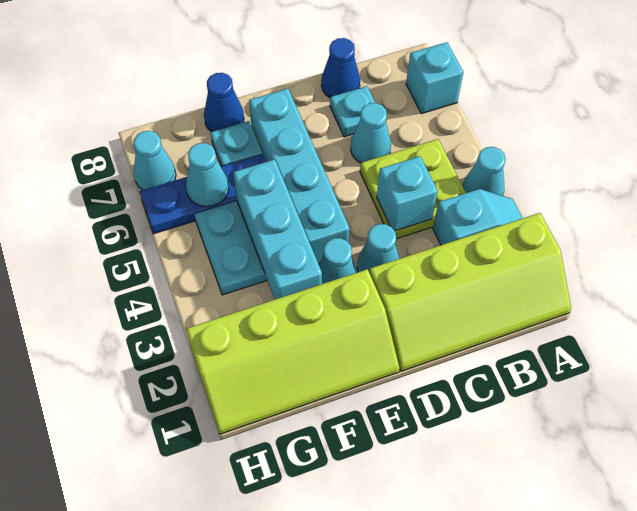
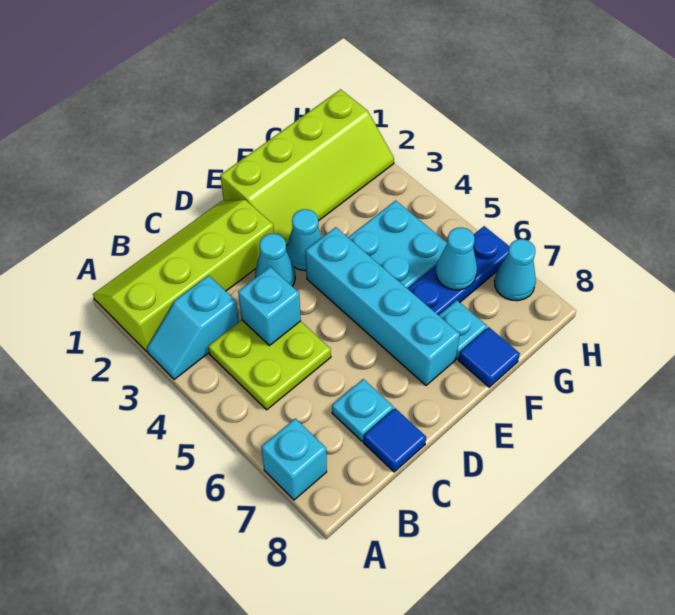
cyan 1x1 cone [463,147,506,196] -> none
cyan 1x1 cone [351,103,391,163] -> none
blue 1x1 cone [321,38,360,98] -> blue 1x1 tile [363,408,426,472]
lime 2x4 slope [186,269,400,434] -> lime 2x4 slope turned to [220,89,394,245]
cyan 1x3 brick [233,159,322,299] -> none
blue 1x1 cone [204,73,244,132] -> blue 1x1 tile [458,327,520,387]

